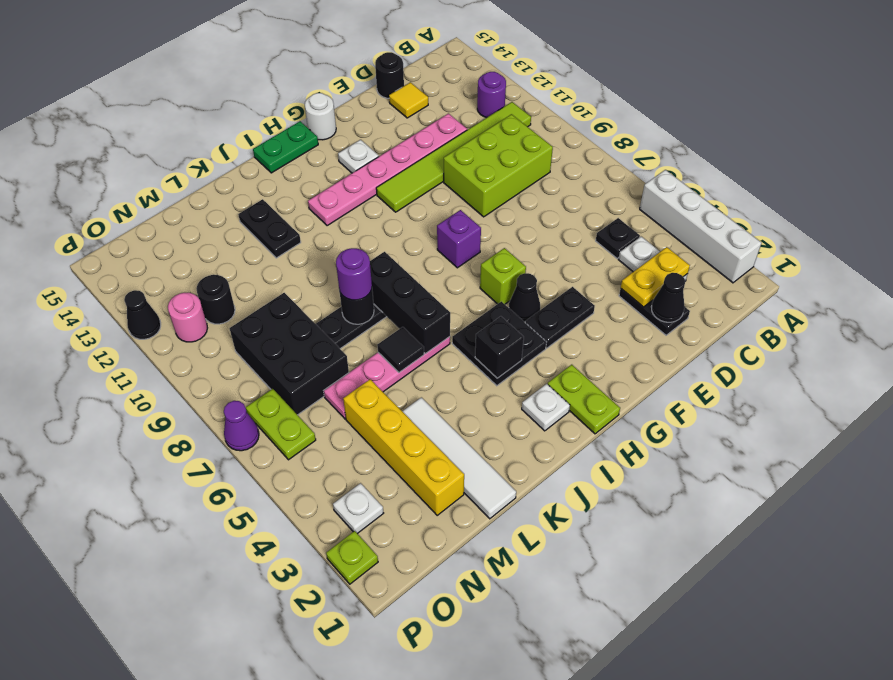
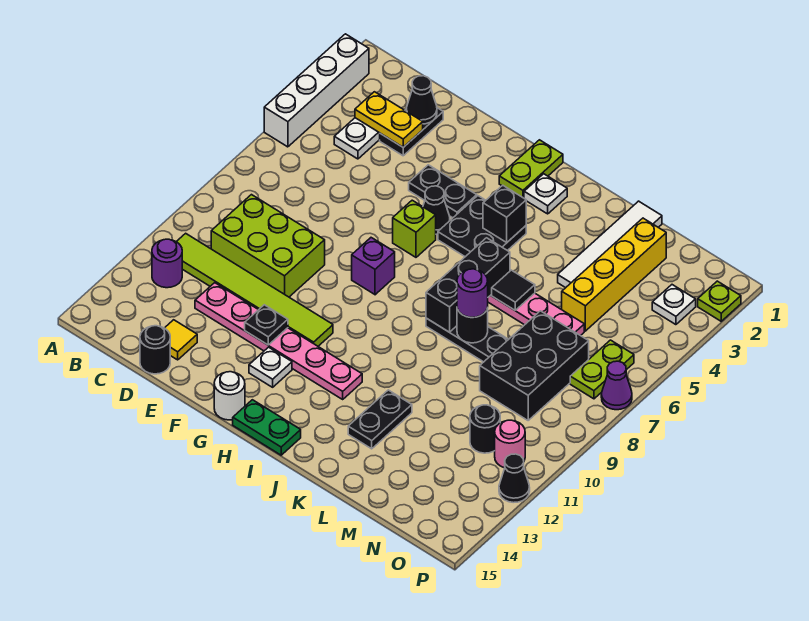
black 1x1 plate [596,218,640,258] -> black 1x1 plate moved to [245,305,288,345]

